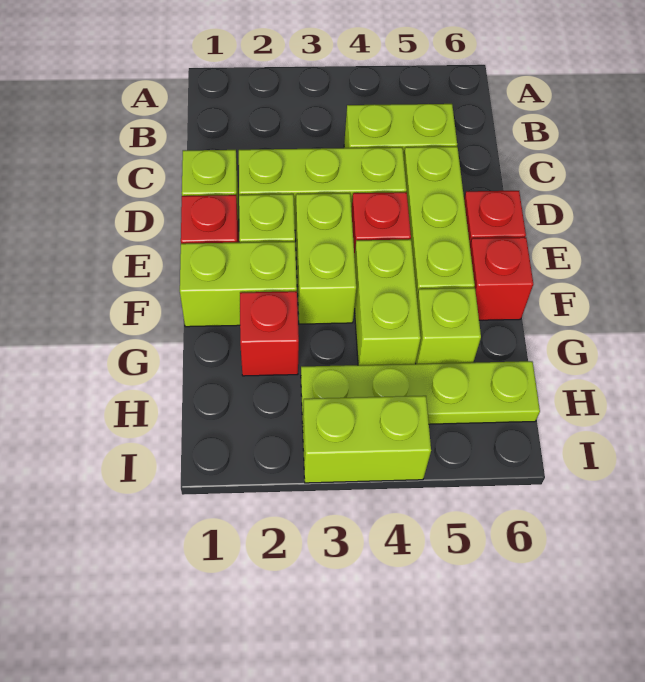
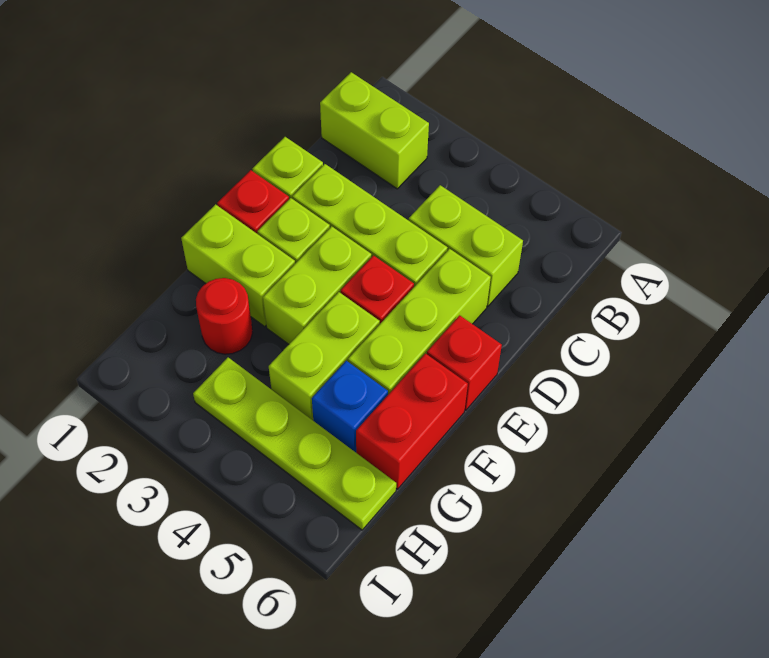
red 1x1 brick [470,237,533,320] -> red 1x2 brick [356,354,468,489]
red 1x1 brick [240,291,299,376] -> red 1x1 round brick [196,278,252,354]
lime 1x1 brick [415,288,481,364] -> blue 1x1 brick [312,361,388,452]
lime 1x2 brick [303,396,431,483] -> lime 1x2 brick moved to [320,72,429,189]

